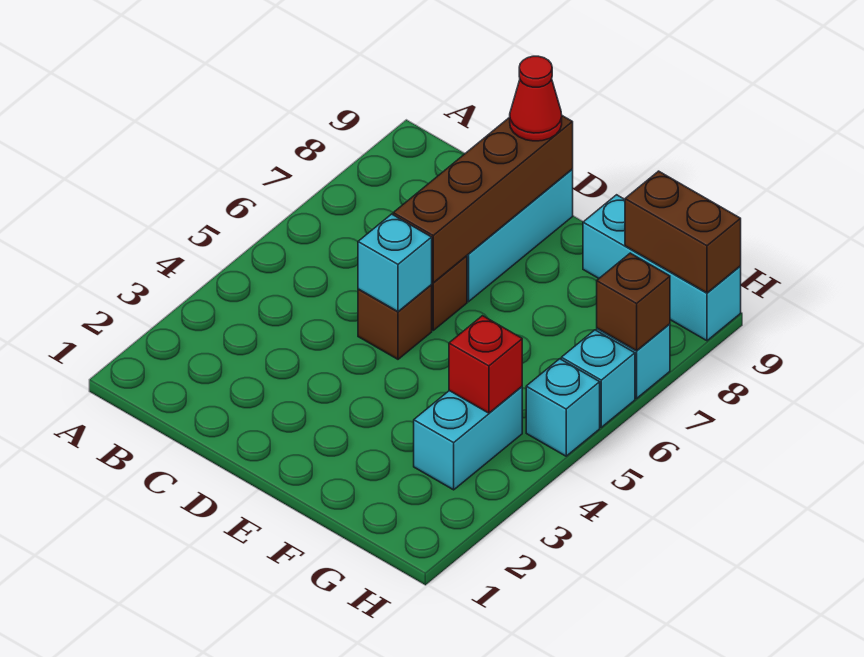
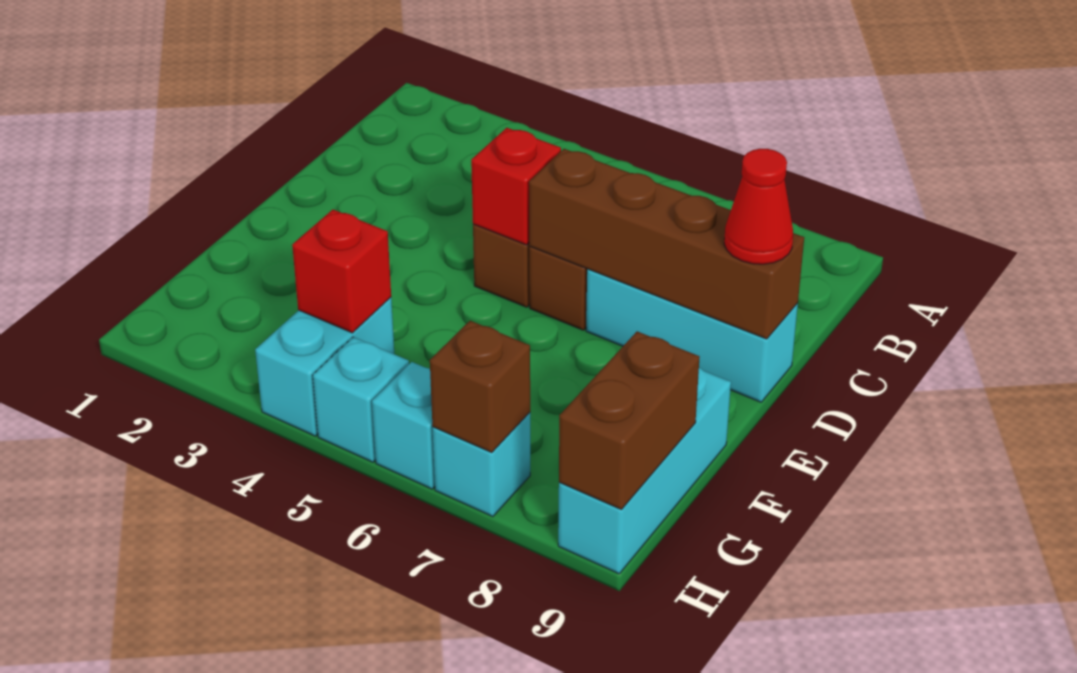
cyan 1x1 brick [358,214,432,312] -> red 1x1 brick [471,128,561,245]
cyan 1x2 brick [414,387,522,490] -> cyan 1x2 brick turned to [255,297,394,436]

